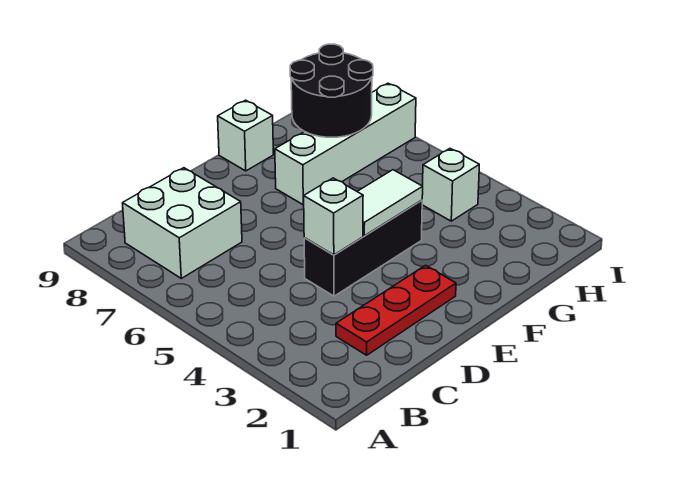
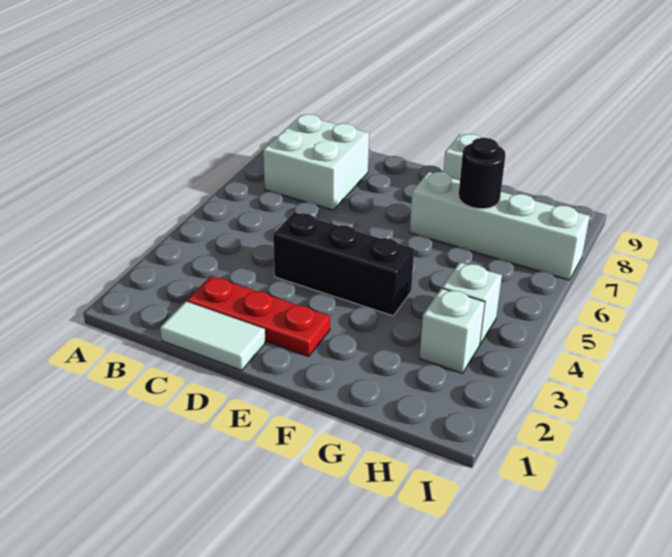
white 1x1 brick [304,178,363,255] -> white 1x1 brick moved to [419,288,485,373]
white 1x2 tile [357,170,423,236] -> white 1x2 tile moved to [160,301,266,370]
black 2x2 round brick [290,44,373,137] -> black 1x1 round brick [459,138,506,209]

